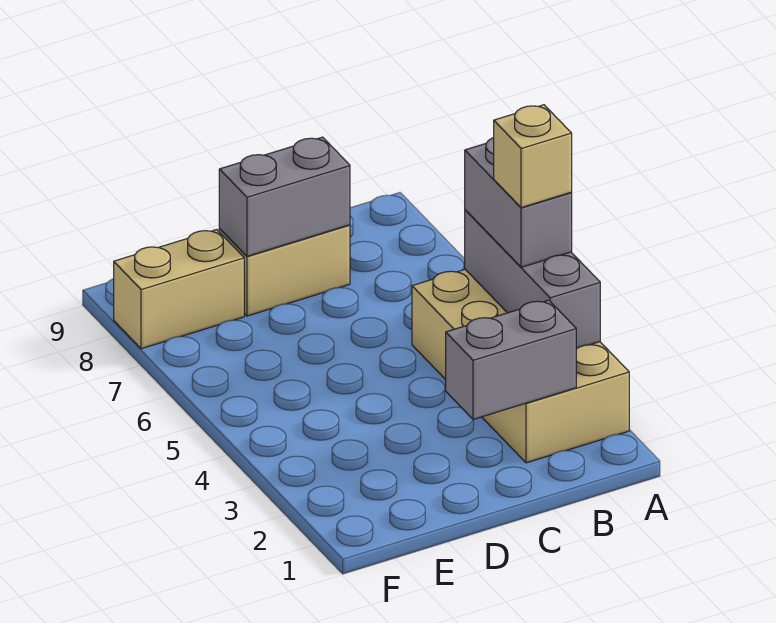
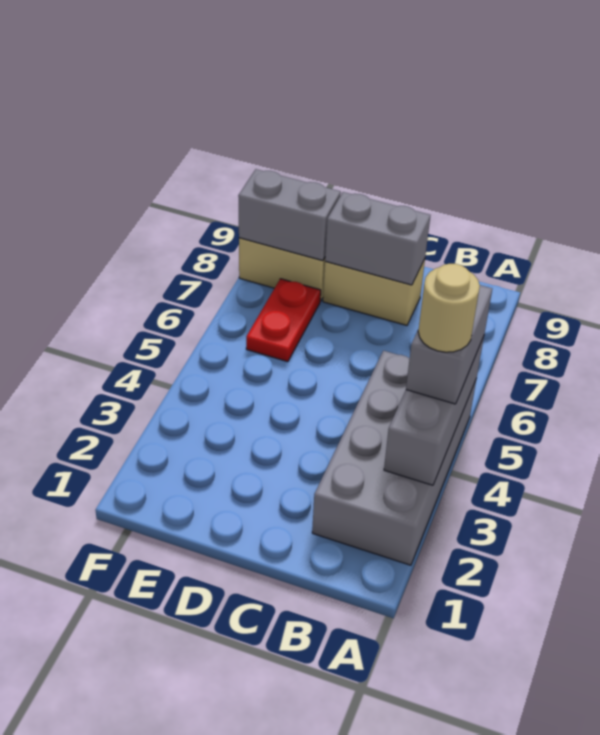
tan 2x4 brick [412,269,629,463] -> grey 2x4 brick [312,351,477,565]
tan 1x1 brick [494,105,572,208] -> tan 1x1 round brick [418,264,480,352]
grey 1x2 brick [446,300,576,420] -> grey 1x2 brick moved to [238,169,341,261]
none -> red 1x2 plate [246,279,321,362]

